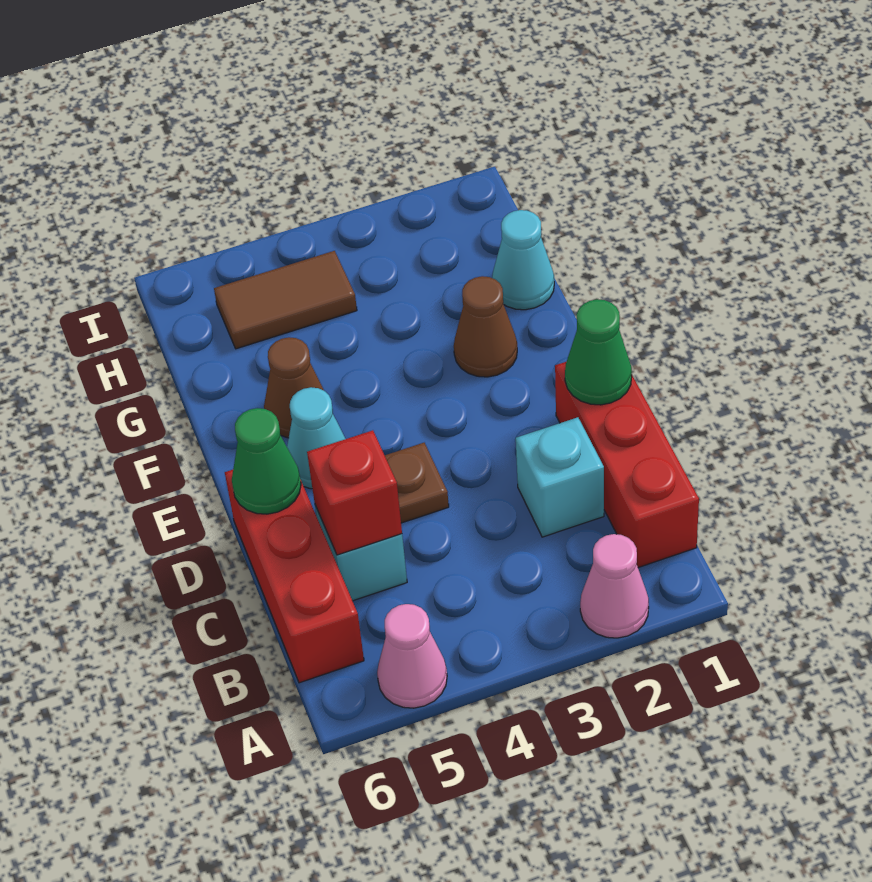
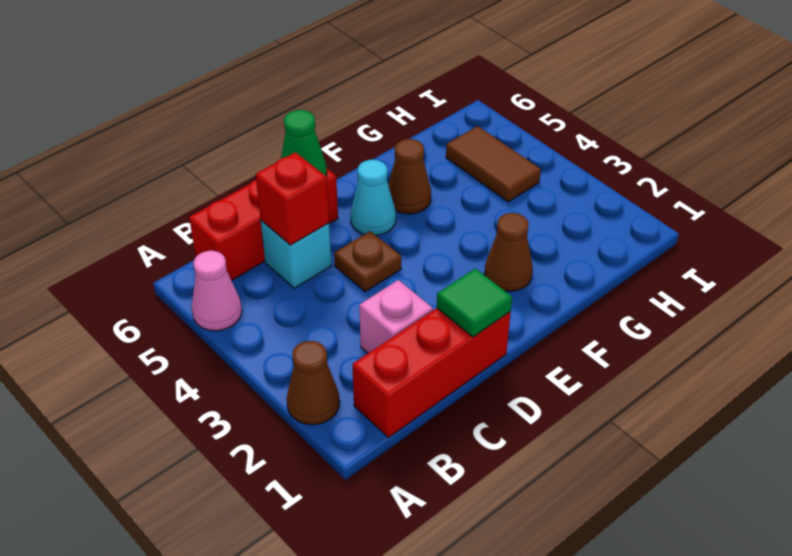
pink 1x1 cone [580,534,649,638] -> brown 1x1 cone [287,341,340,425]
cyan 1x1 brick [516,417,604,537] -> pink 1x1 brick [359,280,433,353]
green 1x1 cone [565,299,632,405] -> green 1x1 tile [437,268,512,337]
cyan 1x1 cone [492,210,554,310] -> none

